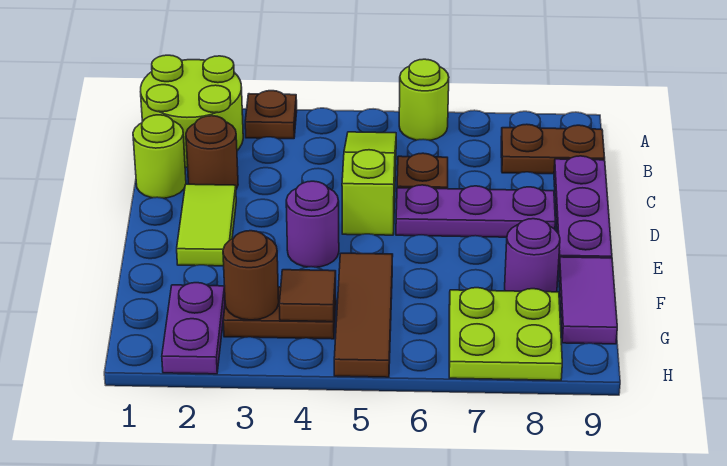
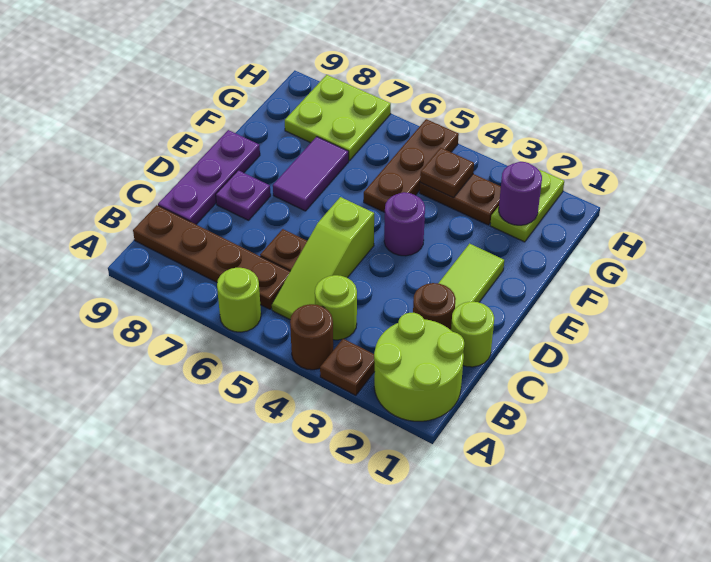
none -> lime 1x1 round brick [315,275,357,340]
brown 1x2 plate [501,124,605,174] -> brown 1x4 plate [133,205,290,309]
purple 1x3 plate [396,185,555,237] -> purple 1x1 plate [216,170,271,220]
brown 1x3 tile [334,253,393,377] -> brown 1x3 plate [364,119,459,212]
purple 1x1 round brick [505,219,560,292] -> purple 1x1 round brick moved to [499,162,542,225]
purple 1x2 tile [559,257,617,344] -> purple 1x2 tile moved to [273,137,349,211]
purple 1x2 plate [162,283,225,374] -> lime 1x2 plate [490,169,564,242]
brown 1x1 round brick [223,231,279,320] -> brown 1x1 round brick moved to [290,304,333,370]
brown 1x1 tile [279,270,336,322] -> brown 1x1 plate [420,148,474,198]

